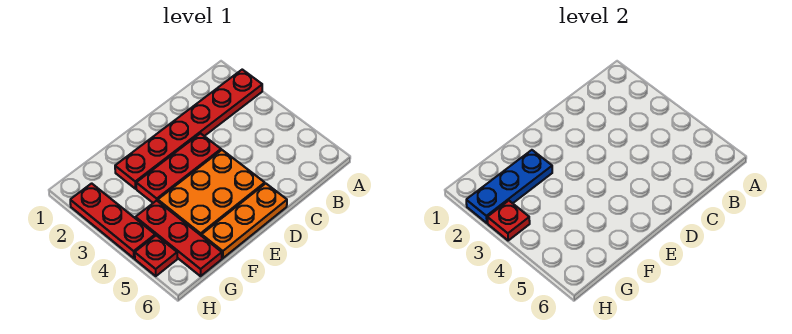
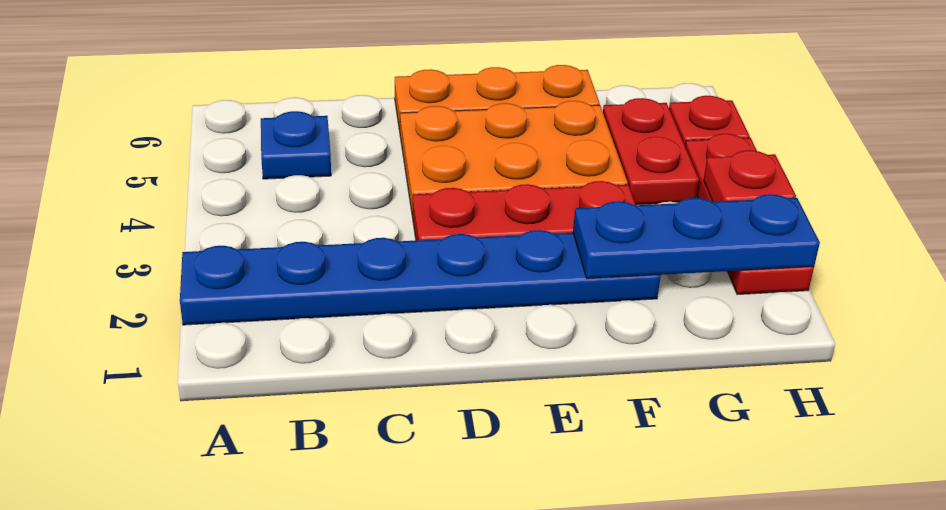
red 1x6 plate [115,70,262,189] -> blue 1x6 plate [180,230,661,325]
none -> blue 1x1 plate [261,111,331,179]
red 1x3 plate [136,201,222,276] -> red 1x2 plate [603,98,699,205]

